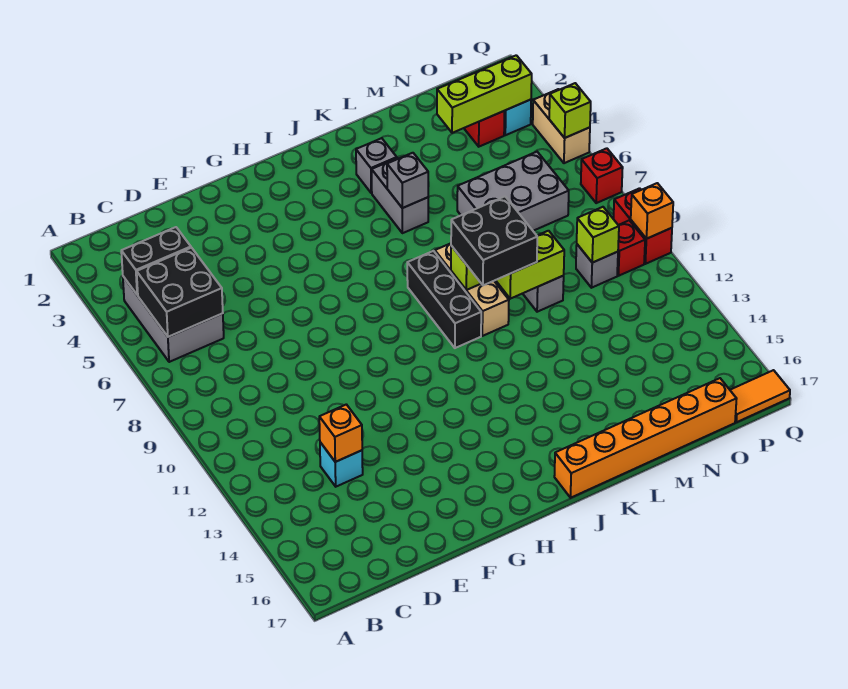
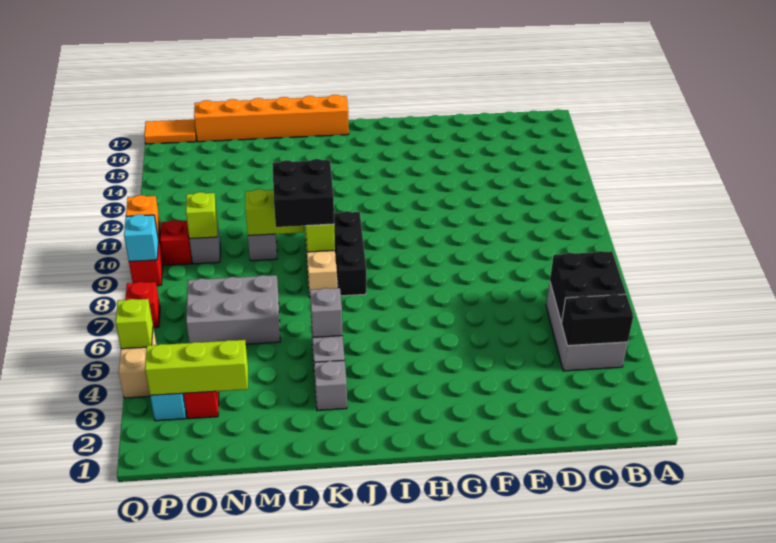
cyan 1x1 brick [320,442,363,487] -> cyan 1x1 brick moved to [124,214,159,262]
orange 1x1 brick [319,404,362,462] -> none

